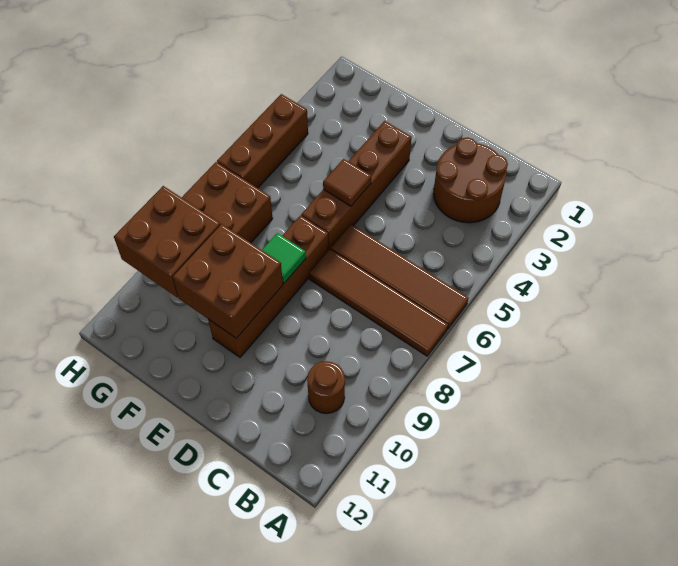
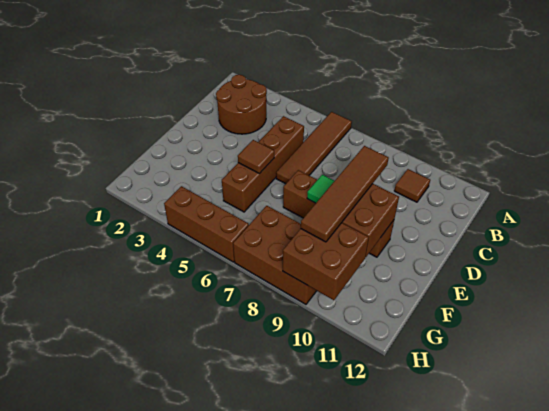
brown 1x4 tile [309,249,448,356] -> brown 1x4 tile moved to [301,146,389,242]
brown 1x1 round brick [307,361,345,414] -> brown 1x1 tile [394,169,430,202]
brown 1x4 brick [301,121,412,250] -> brown 1x4 brick turned to [222,116,304,212]

